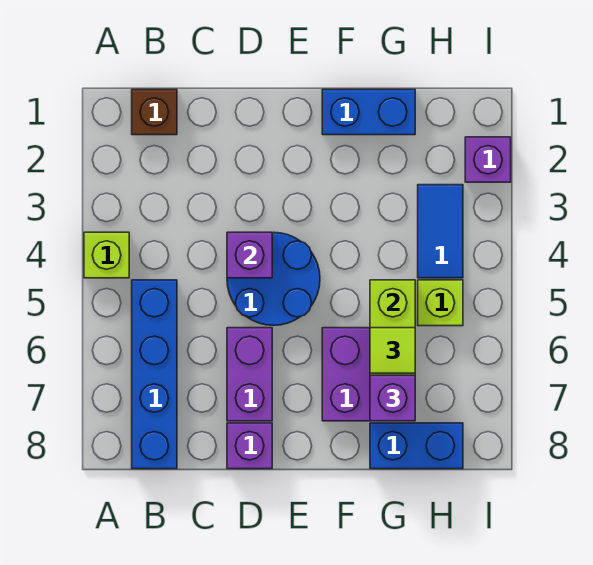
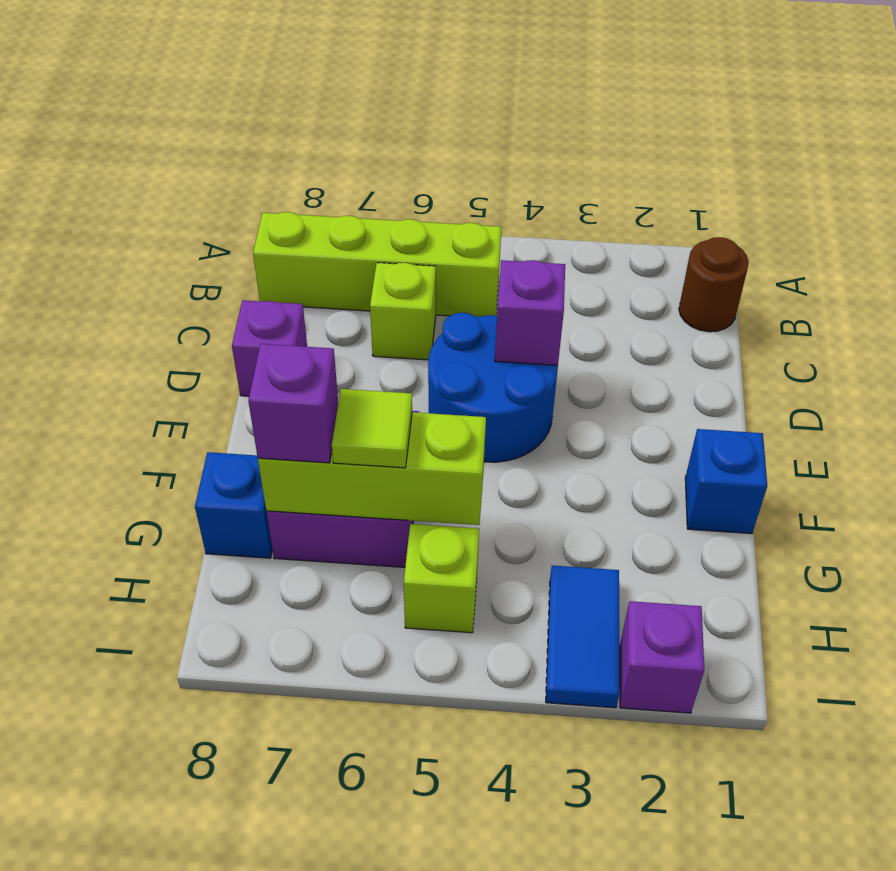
lime 1x1 brick [84,232,129,278] -> lime 1x1 brick moved to [370,263,436,360]
brown 1x1 brick [132,89,177,135] -> brown 1x1 round brick [679,237,749,332]
blue 1x4 brick [132,280,177,469] -> lime 1x4 brick [253,212,501,317]
purple 1x2 brick [227,328,272,421] -> none
blue 1x2 brick [322,89,415,135] -> blue 1x1 brick [685,429,767,534]
blue 1x2 brick [370,423,463,469] -> blue 1x1 brick [195,452,272,558]
blue 1x2 tile [418,185,463,278] -> blue 1x2 tile turned to [546,565,619,708]

